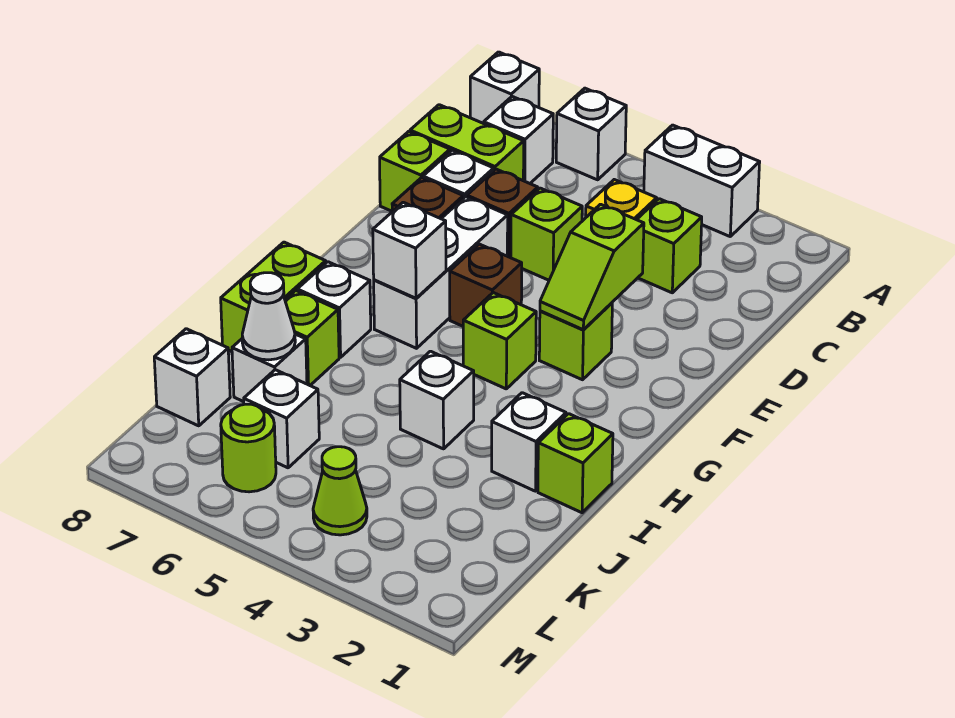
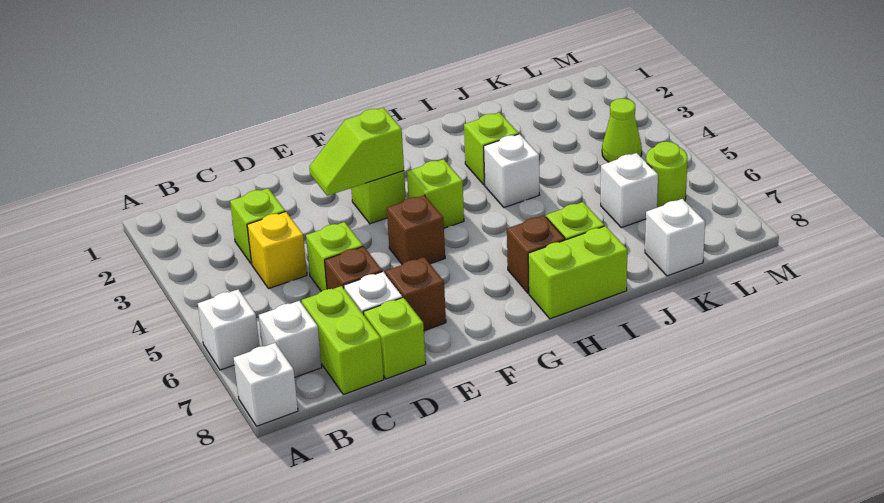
white 1x2 brick [644,125,760,236] -> none
lime 1x2 slope [540,204,644,330] -> lime 1x2 slope turned to [309,108,404,196]
white 1x3 brick [374,197,508,348] -> none
white 1x1 brick [373,202,446,298] -> none
white 1x1 brick [297,262,371,357] -> brown 1x1 brick [507,216,565,293]
lime 1x1 brick [538,414,613,513] -> lime 1x1 brick moved to [464,113,519,185]
white 1x1 brick [492,393,566,491] -> none
white 1x1 brick [232,334,307,402] -> none
white 1x1 cone [242,273,295,360] -> none

